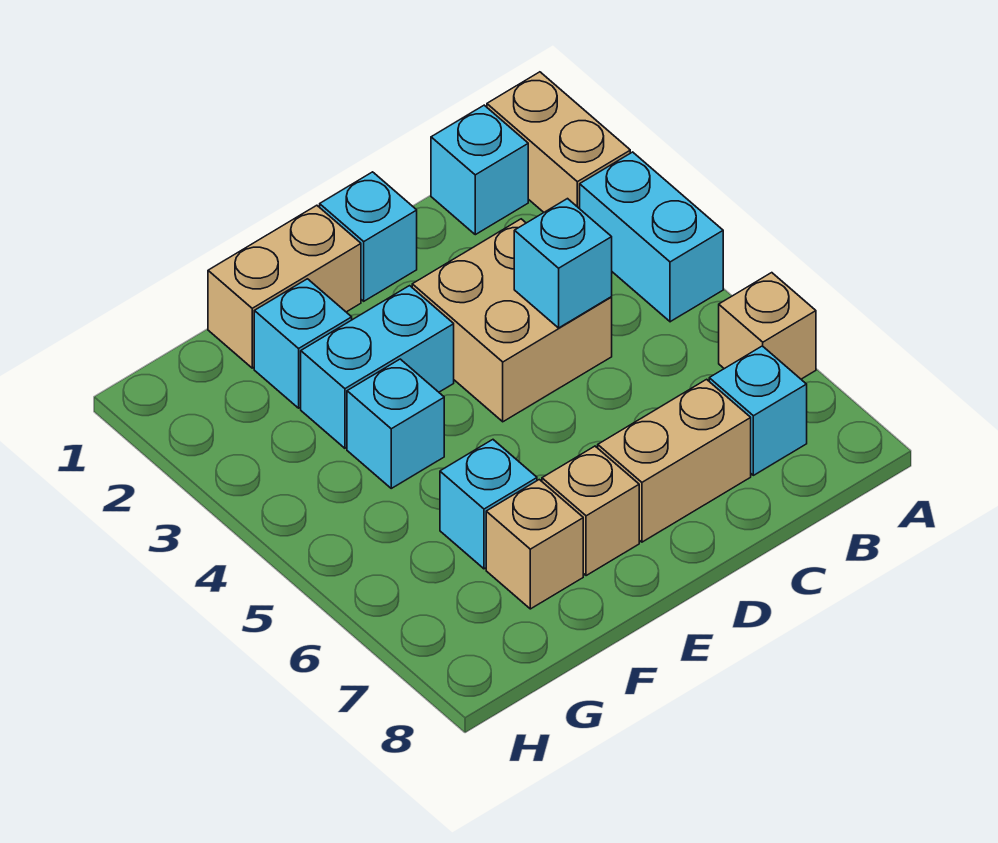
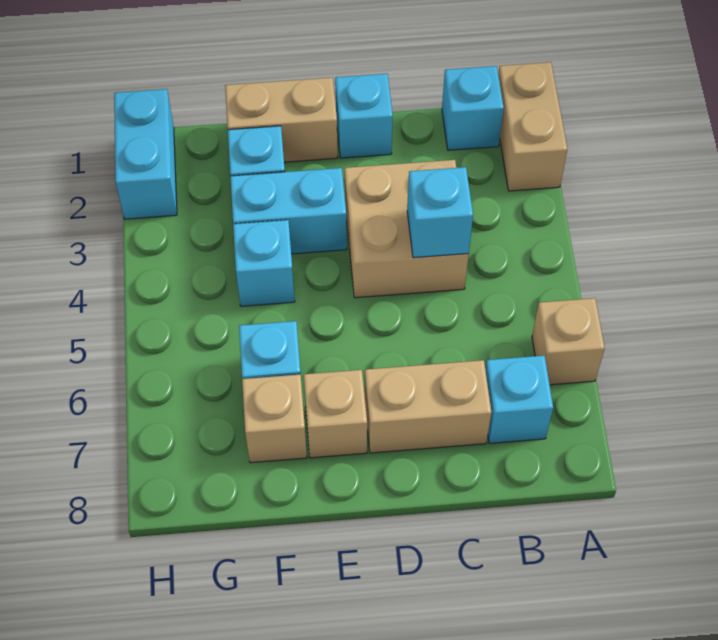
cyan 1x2 brick [580,152,723,322] -> cyan 1x2 brick moved to [114,89,177,219]

